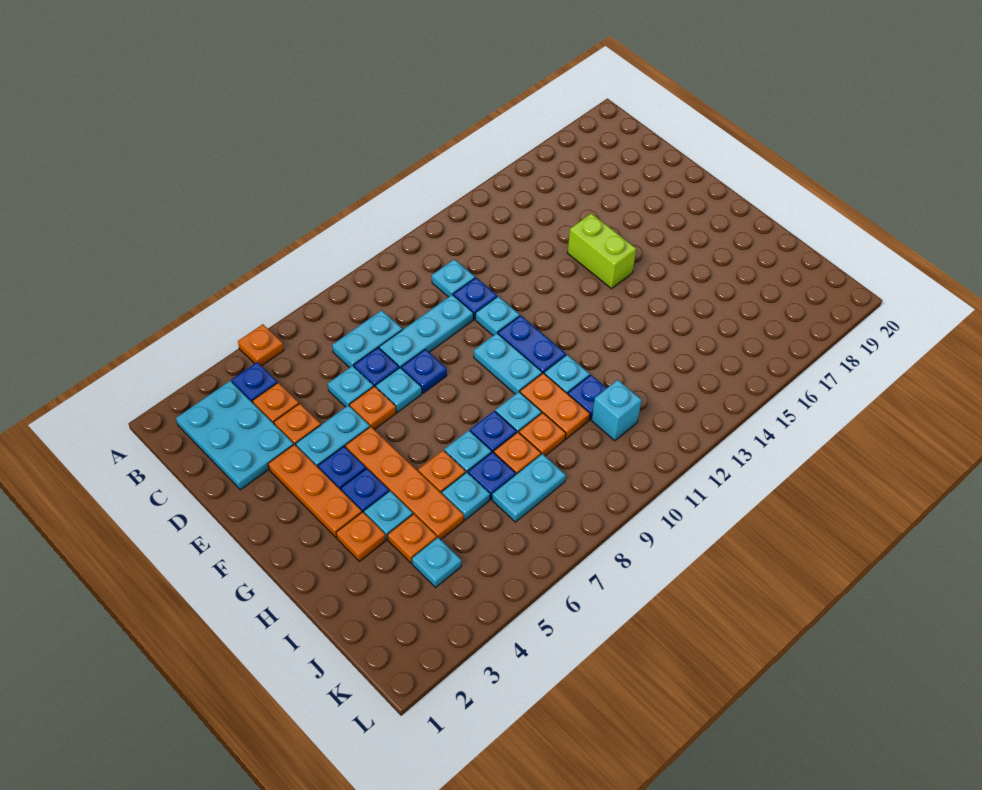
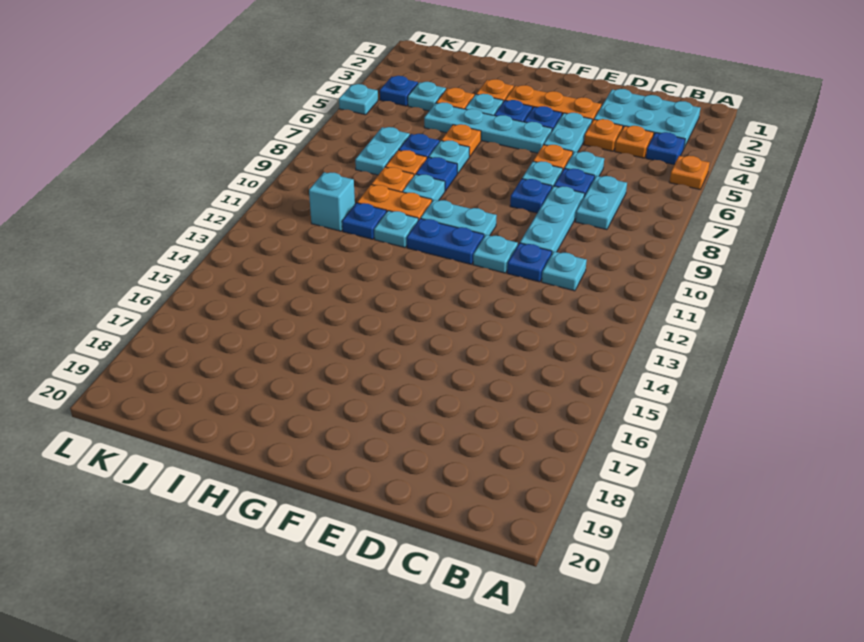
lime 1x2 brick [568,213,636,289] -> none
orange 1x4 plate [345,427,464,540] -> cyan 1x4 plate [424,102,552,153]
cyan 1x1 plate [442,472,490,520] -> cyan 1x1 plate moved to [339,84,378,115]
none -> blue 1x1 plate [380,76,418,106]

